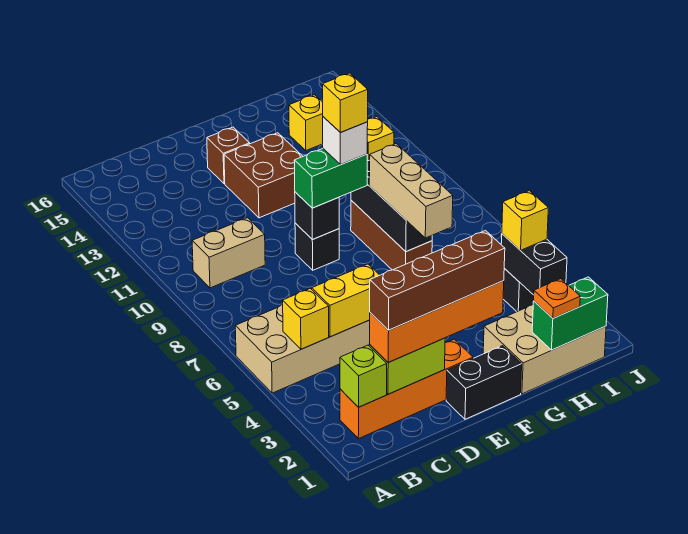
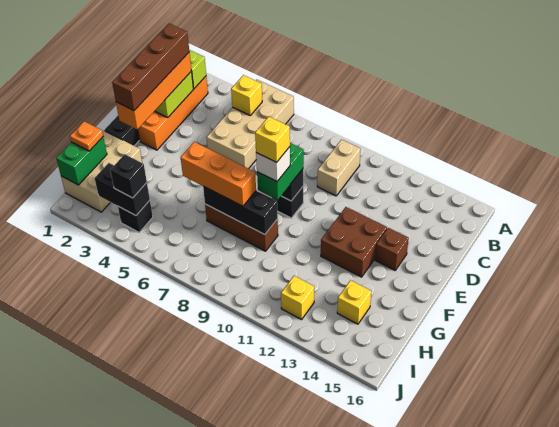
yellow 1x2 brick [312,264,379,337] -> none
tan 1x3 brick [369,144,453,238] -> orange 1x3 brick [181,142,256,206]
yellow 1x1 brick [502,191,548,250] -> black 1x1 brick [110,154,147,198]

